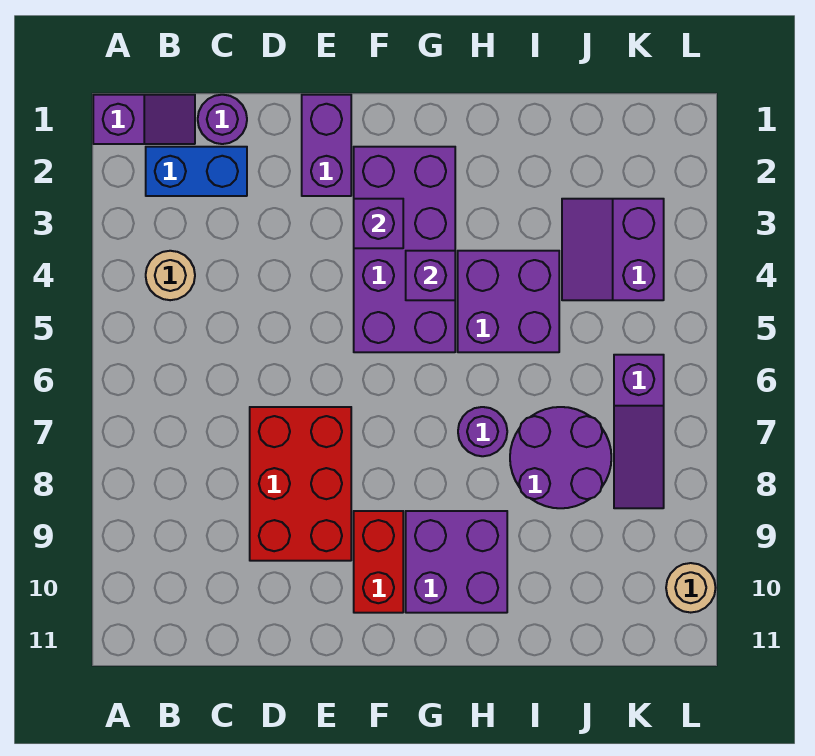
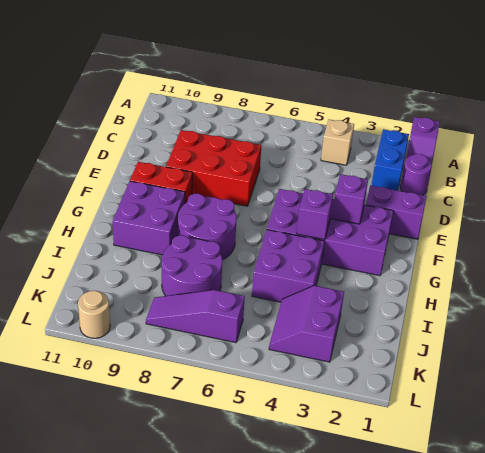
tan 1x1 round brick [146,251,195,300] -> tan 1x1 brick [321,120,354,165]
purple 1x1 round brick [458,407,507,456] -> purple 2x2 round brick [178,194,237,260]
purple 2x2 slope [562,199,664,300] -> purple 2x2 slope turned to [269,286,344,362]

